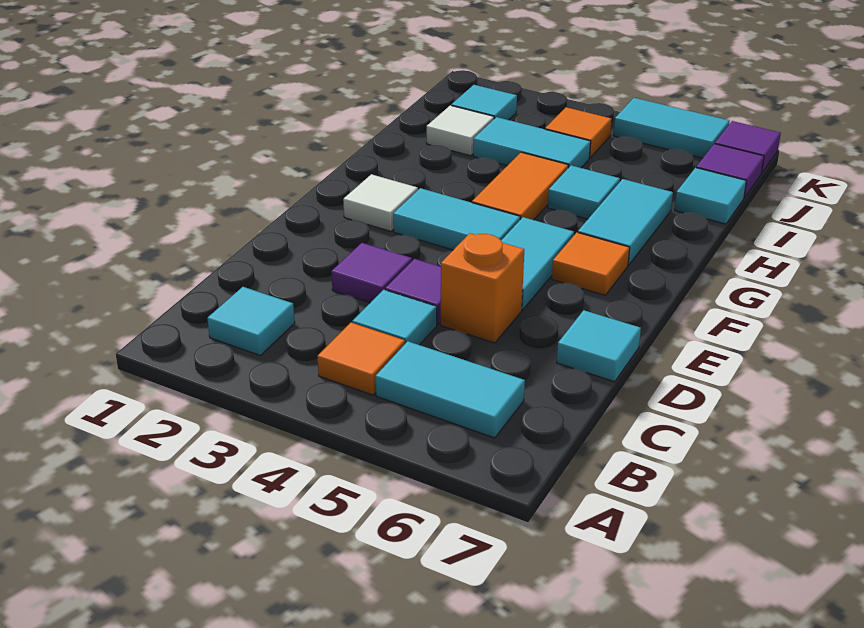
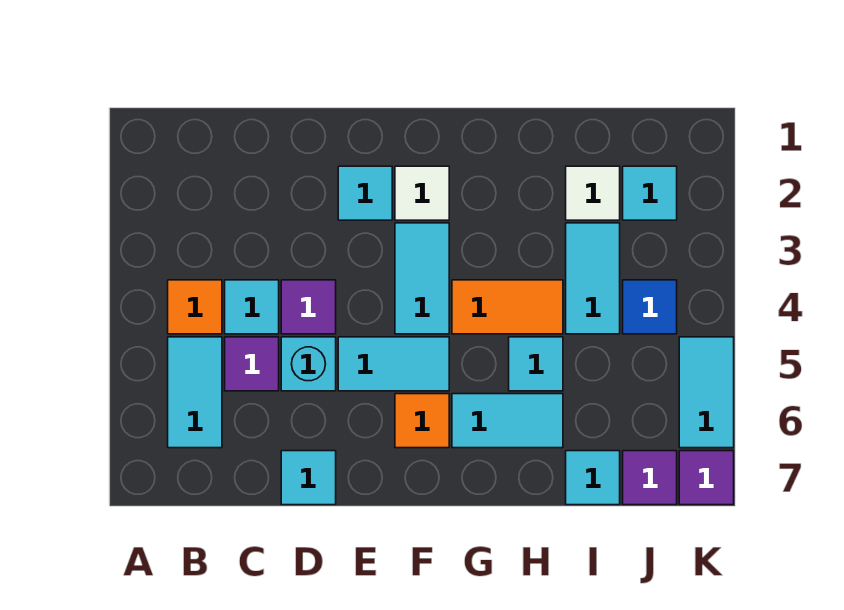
cyan 1x1 tile [207,287,295,356] -> cyan 1x1 tile moved to [338,166,392,220]
purple 1x1 tile [331,243,412,303] -> purple 1x1 tile moved to [225,337,279,391]
orange 1x1 brick [441,233,524,343] -> cyan 1x1 brick [281,337,336,391]
orange 1x1 tile [545,107,612,158] -> blue 1x1 tile [623,280,677,334]

